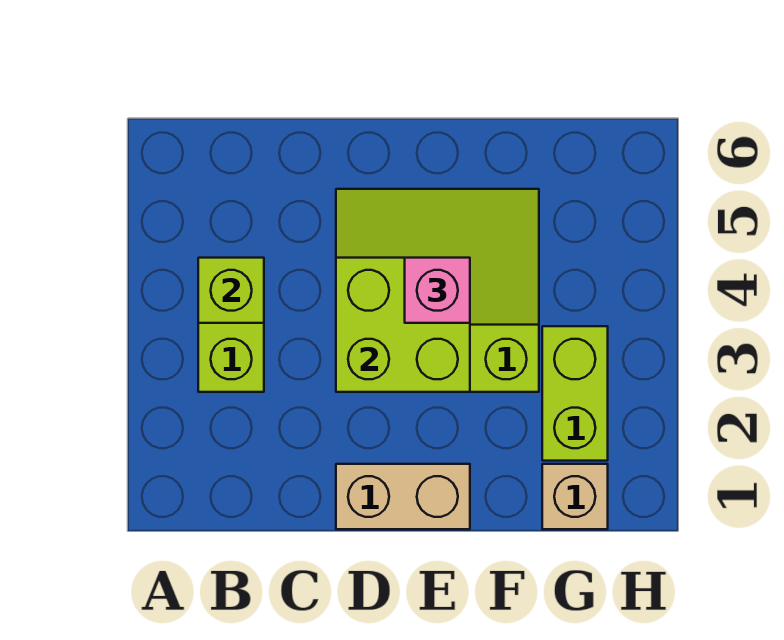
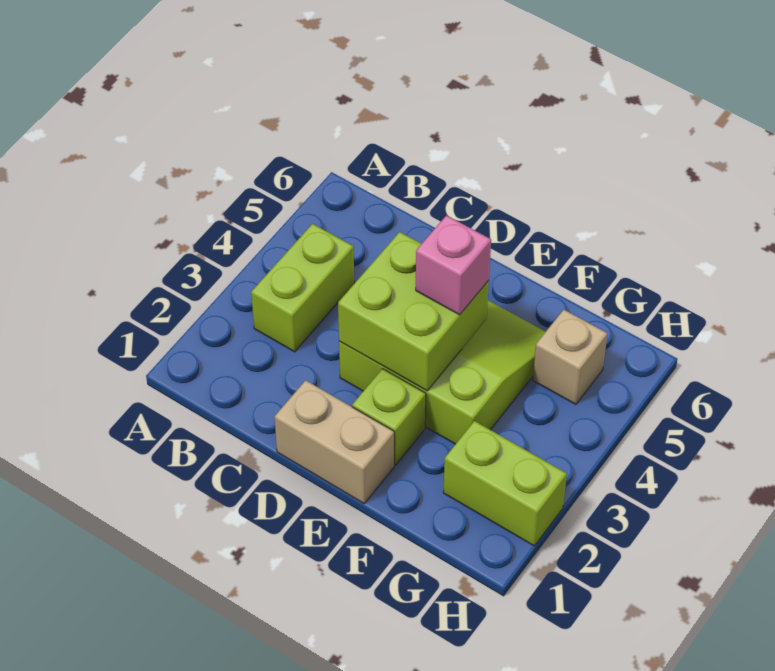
lime 1x1 brick [198,258,264,323] -> lime 1x1 brick moved to [352,369,426,465]
tan 1x1 brick [542,464,608,529] -> tan 1x1 brick moved to [533,310,608,404]
lime 1x2 brick [542,326,608,461] -> lime 1x2 brick turned to [443,421,567,546]

